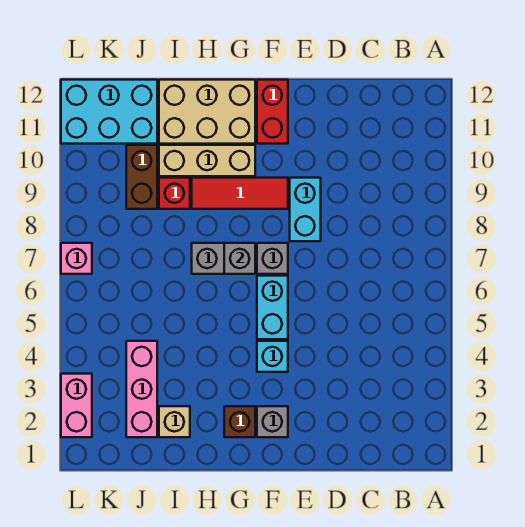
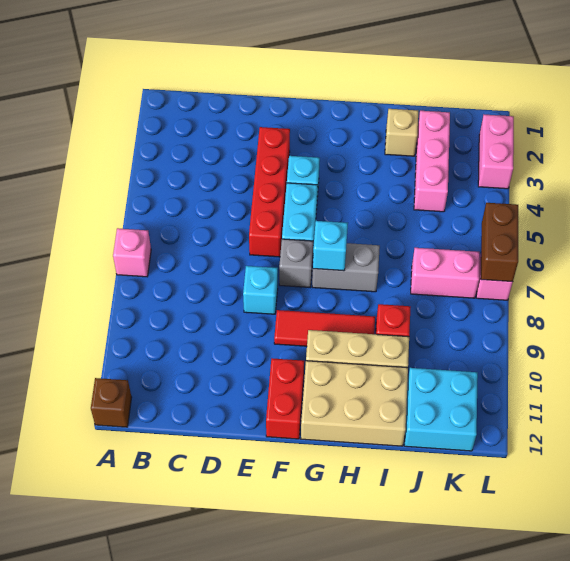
none -> pink 1x1 brick [113,228,151,277]
none -> red 1x4 brick [249,127,290,257]
cyan 1x2 brick [290,178,321,241] -> cyan 1x1 brick [243,266,278,314]
grey 1x1 brick [257,406,288,437] -> none
brown 1x1 brick [224,406,255,437] -> brown 1x1 brick moved to [91,378,132,427]
grey 1x1 brick [224,243,255,274] -> cyan 1x1 brick [313,221,348,271]
none -> pink 1x2 brick [411,248,480,298]
brown 1x2 brick [126,145,157,209] -> brown 1x2 brick moved to [481,203,518,282]
cyan 2x3 brick [61,80,157,144] -> cyan 2x2 brick [404,368,478,451]

